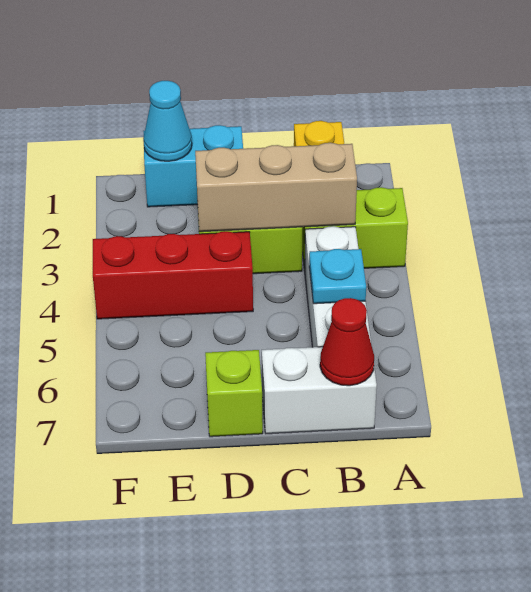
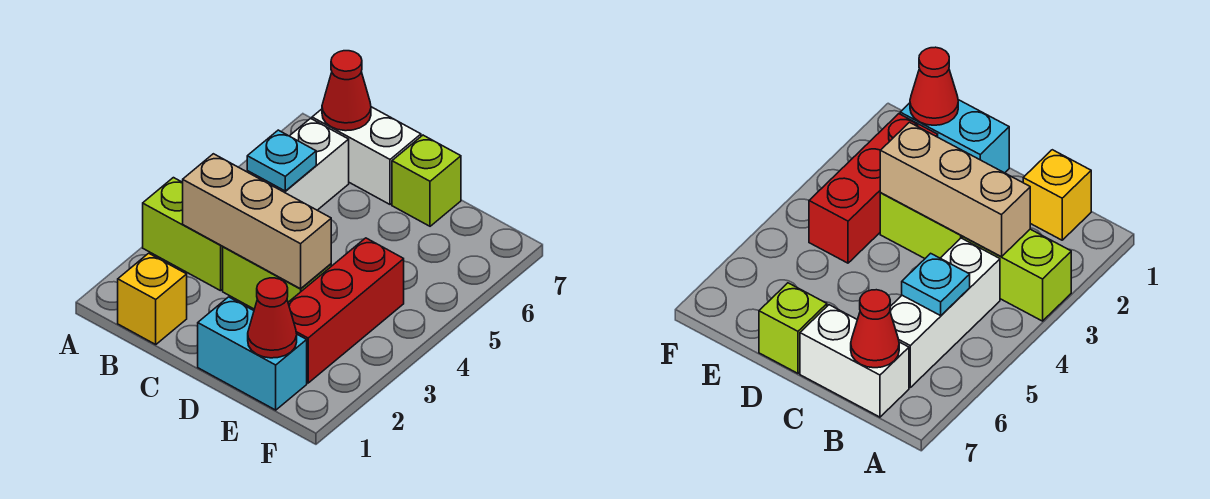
red 1x3 brick [93,231,253,319] -> red 1x3 brick turned to [288,238,404,383]
cyan 1x1 cone [143,81,192,161] -> red 1x1 cone [248,278,297,358]

